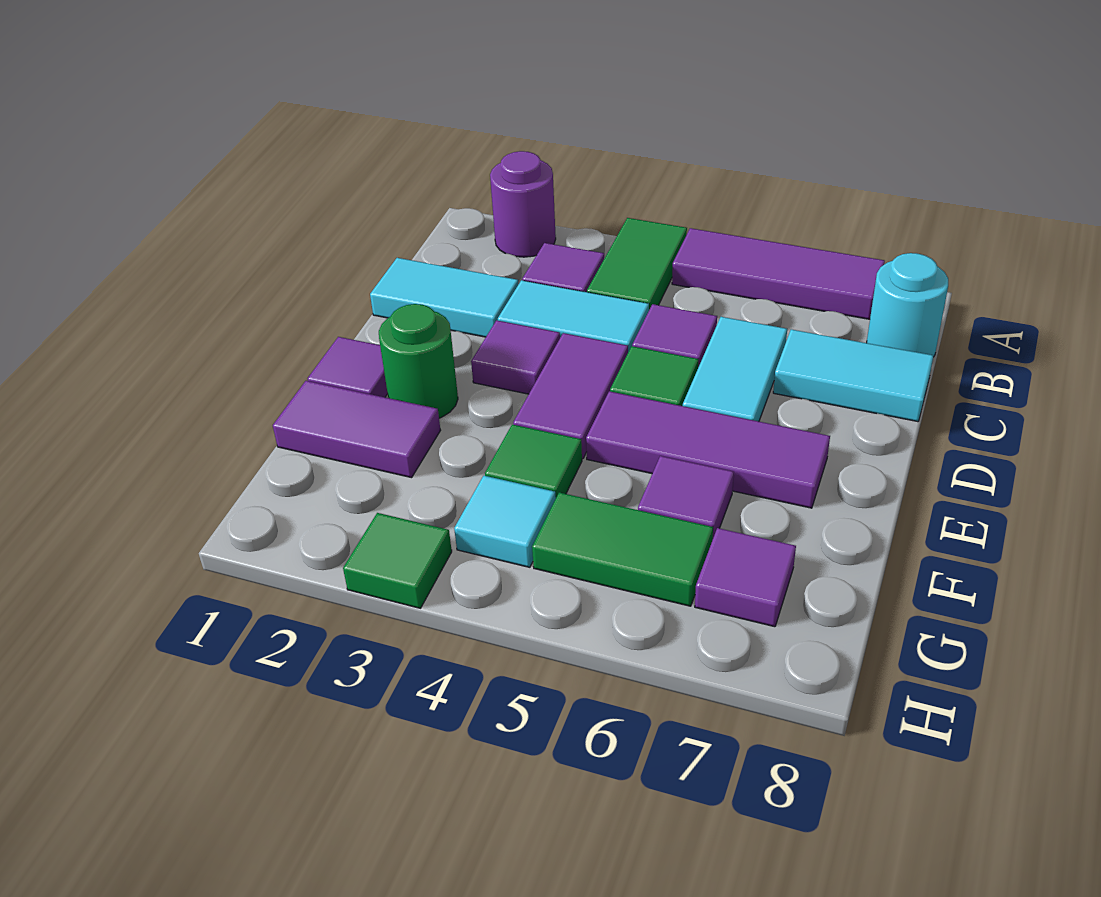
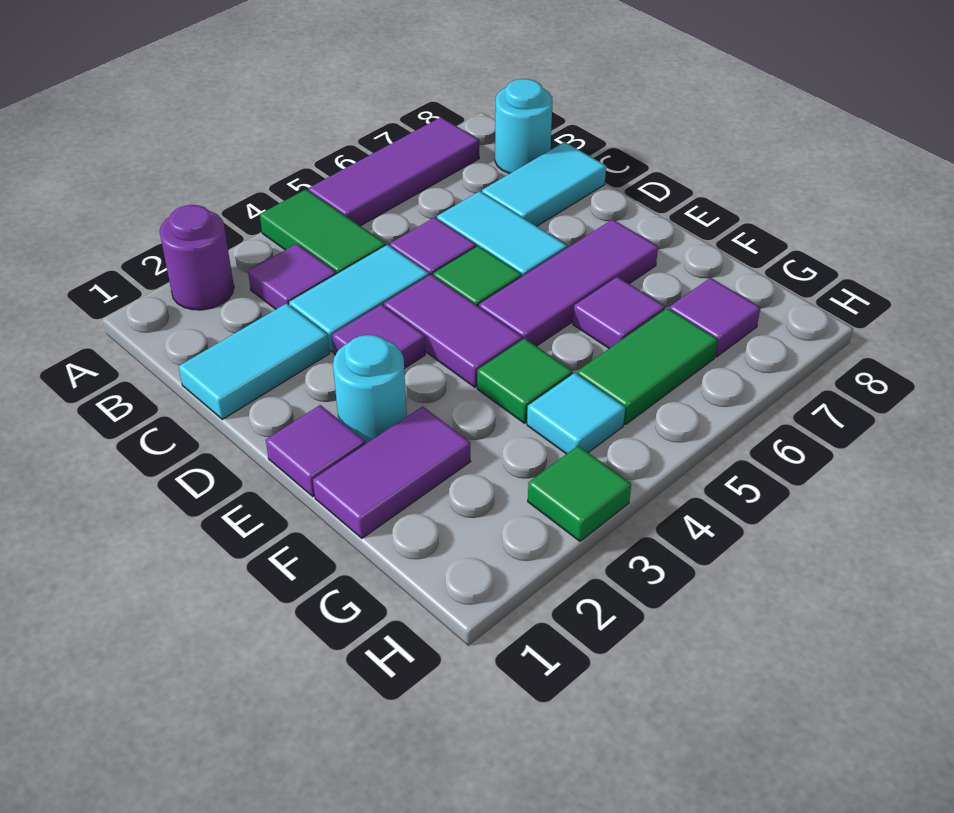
green 1x1 round brick [379,304,458,418] -> cyan 1x1 round brick [333,335,407,444]

